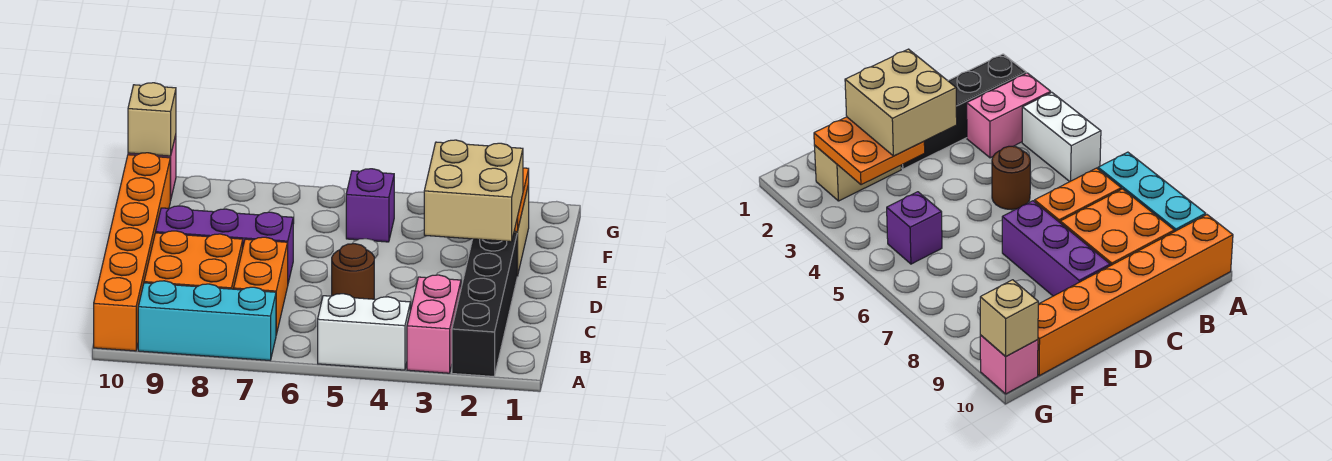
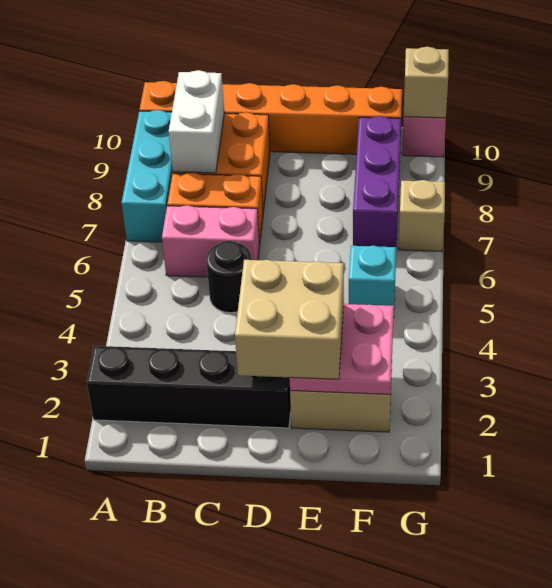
pink 1x2 brick [407,275,461,373] -> pink 1x2 brick moved to [162,205,260,277]
white 1x2 brick [318,294,410,370] -> white 1x2 brick moved to [169,70,224,173]
brown 1x1 round brick [332,244,374,299] -> black 1x1 round brick [206,241,252,313]
purple 1x3 brick [156,206,293,283] -> purple 1x3 brick moved to [353,116,401,248]
orange 2x2 plate [814,117,925,185] -> pink 2x2 plate [290,304,394,394]
purple 1x1 brick [346,169,394,242] -> cyan 1x1 brick [349,246,396,306]
none -> tan 1x1 brick [399,180,445,251]

